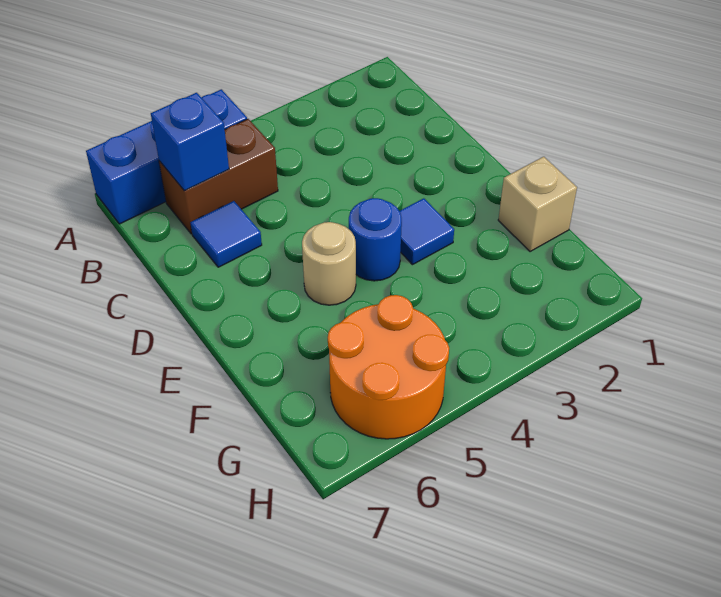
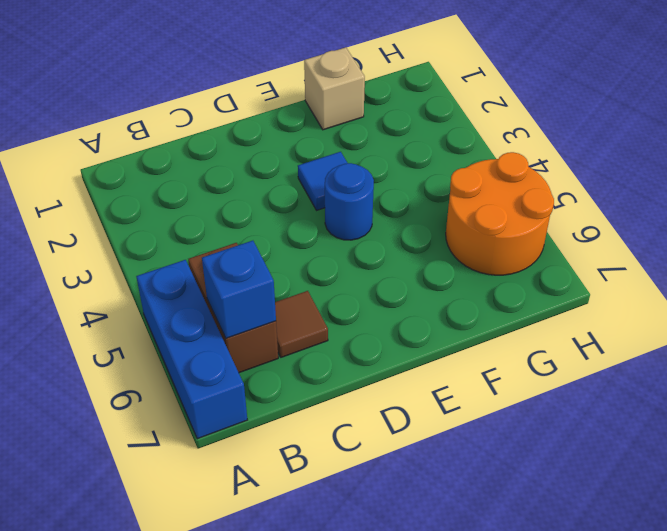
blue 1x1 tile [190,201,262,267] -> brown 1x1 tile [275,291,328,357]
tan 1x1 round brick [302,222,356,305] -> none

